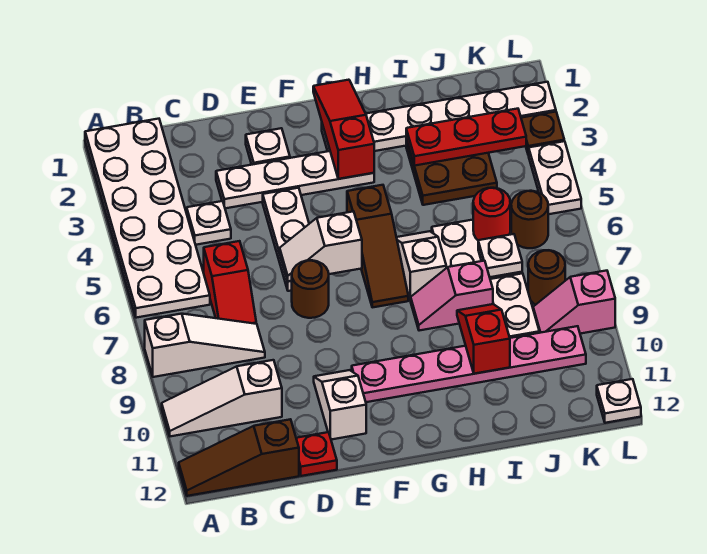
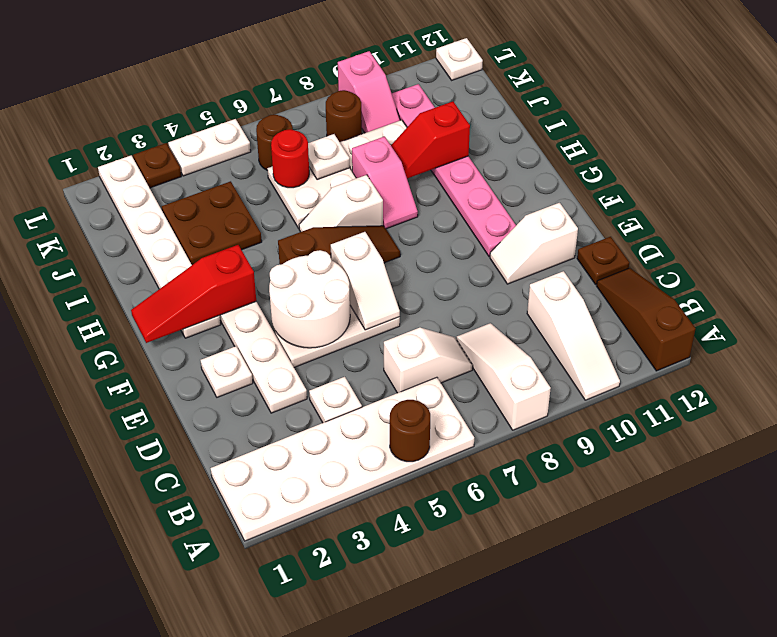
brown 1x3 slope [179,419,299,496] -> brown 1x3 slope turned to [597,268,696,371]
red 1x2 slope [204,241,256,324] -> white 1x2 slope [384,328,473,393]
red 1x1 plate [296,432,337,476] -> brown 1x1 plate [577,237,629,285]
none -> white 2x2 round brick [269,250,350,348]
brown 1x1 round brick [292,260,329,318] -> brown 1x1 round brick moved to [390,400,430,462]
red 1x3 plate [406,109,526,166] -> none

